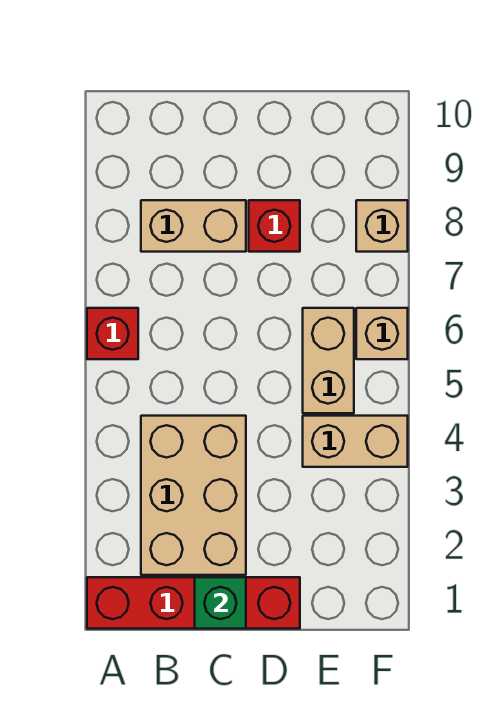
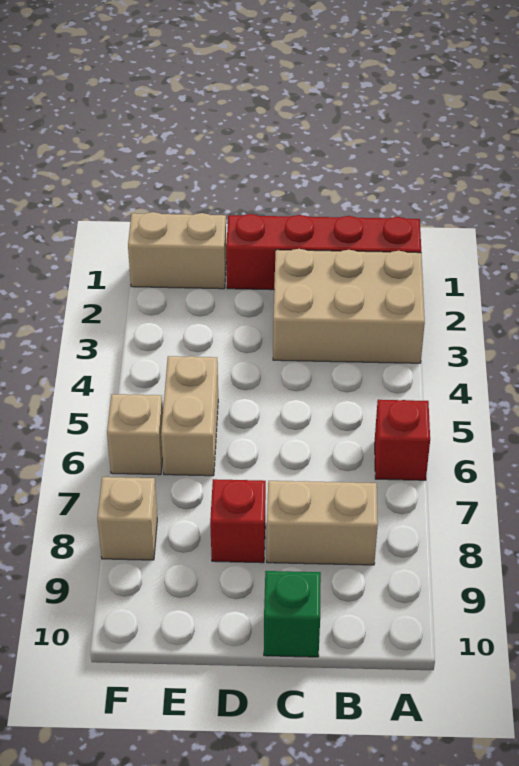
tan 2x3 brick [141,416,246,575] -> tan 2x3 brick turned to [273,249,425,363]
green 1x1 brick [195,577,246,629] -> green 1x1 brick moved to [264,571,321,657]
tan 1x2 brick [303,416,408,467] -> tan 1x2 brick moved to [128,212,227,289]

